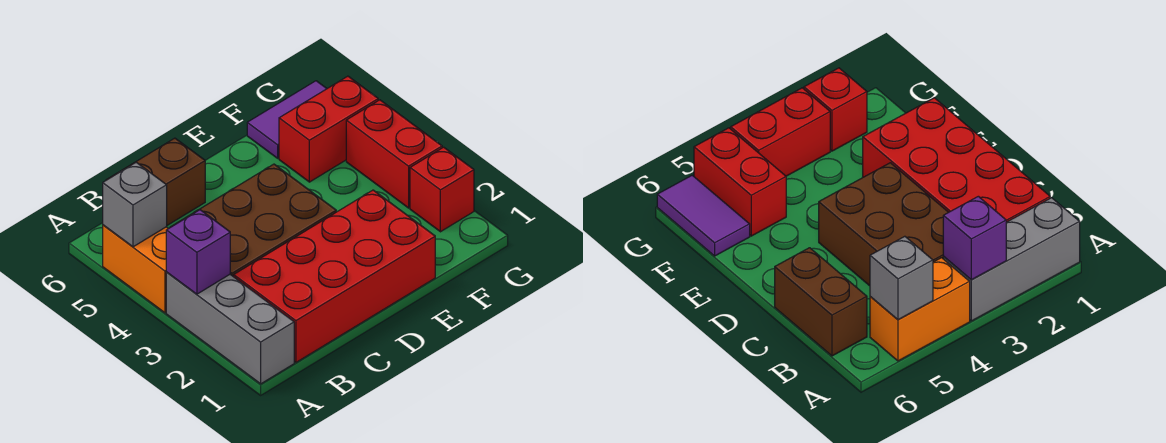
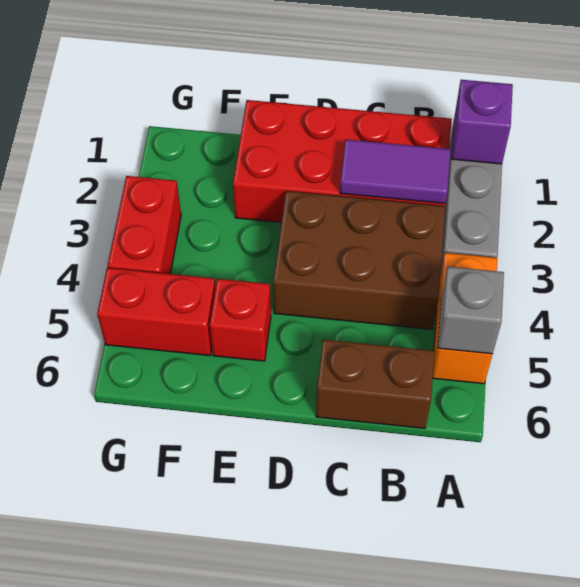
purple 1x1 brick [166,210,230,294] -> purple 1x1 brick moved to [451,80,513,164]
purple 1x2 tile [247,81,327,158] -> purple 1x2 tile moved to [340,140,451,203]
red 1x1 brick [410,147,474,232] -> red 1x1 brick moved to [210,279,271,361]

